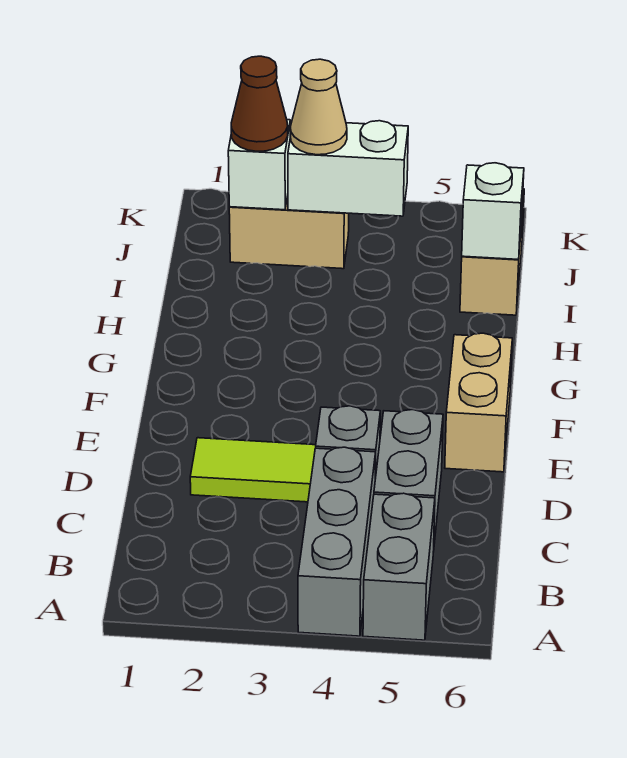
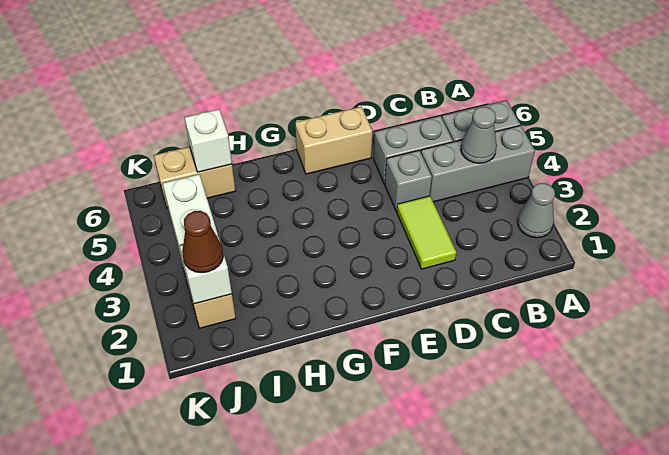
none -> grey 1x1 cone [518,183,555,238]
none -> grey 1x1 cone [461,107,497,163]
tan 1x1 cone [290,59,347,155] -> none

